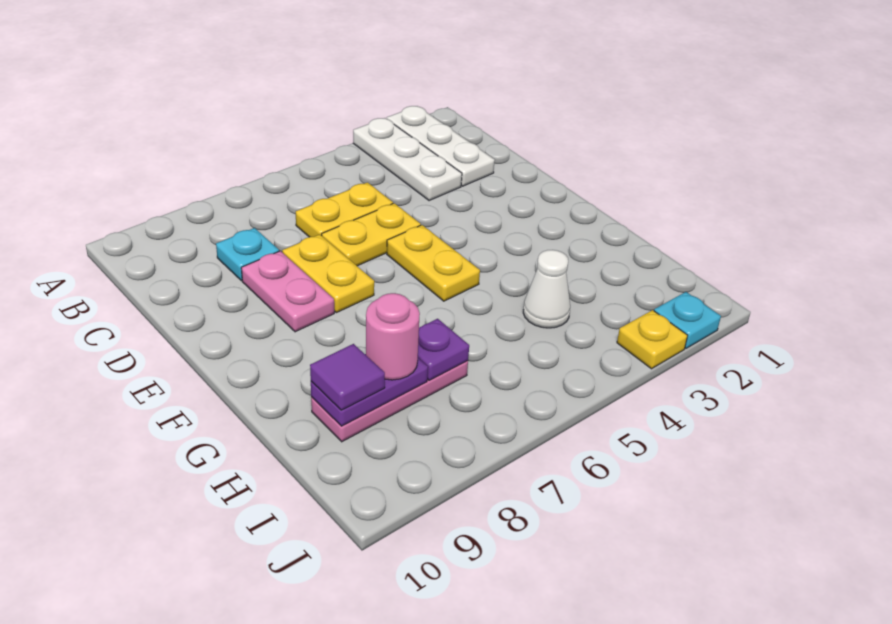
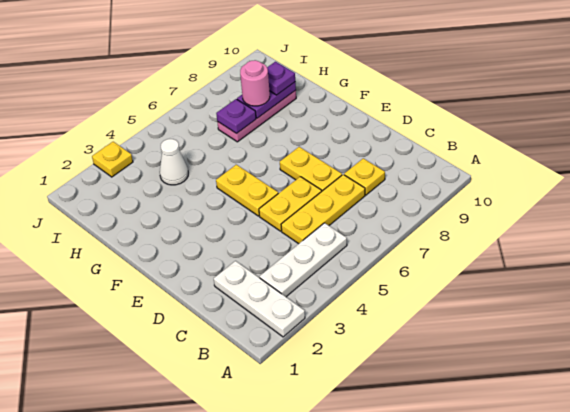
white 1x3 plate [353,118,462,201] -> white 1x3 plate turned to [259,223,347,297]
yellow 1x2 plate [296,182,393,237] -> yellow 1x3 plate [281,175,365,244]
cyan 1x1 plate [216,228,279,281] -> yellow 1x1 plate [344,158,385,195]
pink 1x2 plate [241,251,334,332] -> none
purple 1x1 tile [310,344,385,410] -> purple 1x1 plate [267,62,295,95]
cyan 1x1 plate [654,292,721,348] -> none

